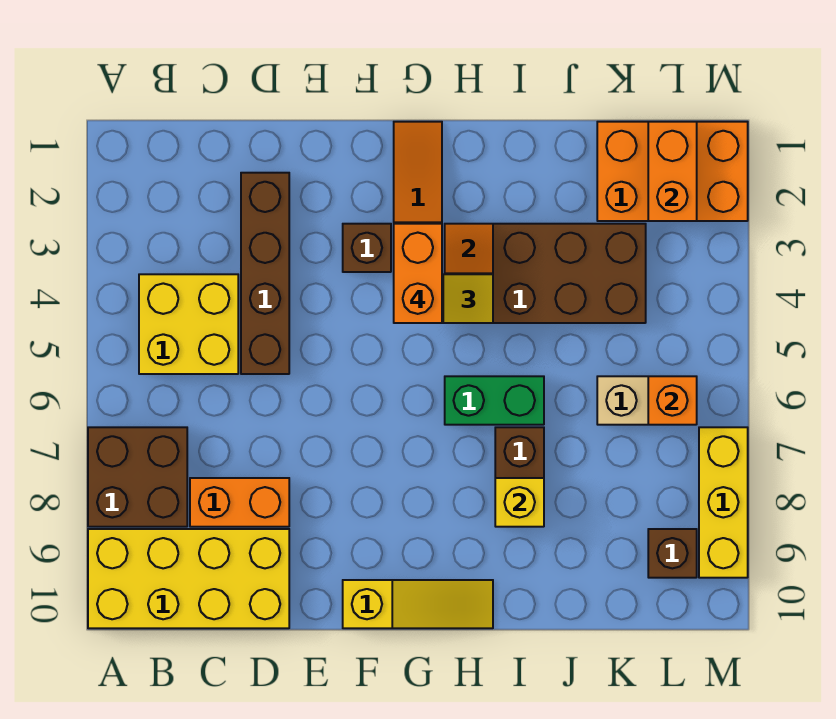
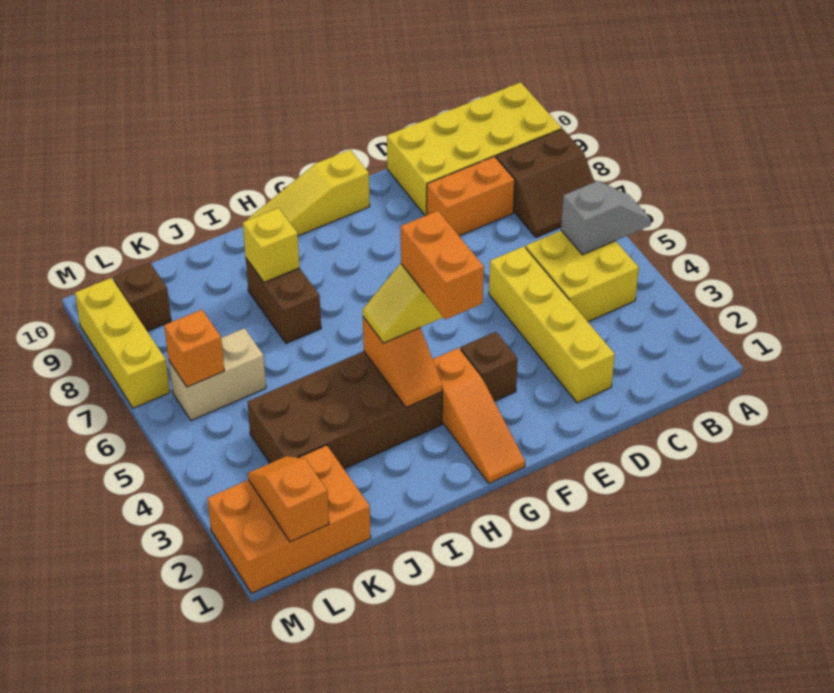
none -> grey 1x2 slope [561,181,651,255]
brown 2x2 brick [88,427,187,527] -> brown 2x2 slope [496,129,594,237]
brown 1x4 brick [241,173,289,374] -> yellow 1x4 brick [489,246,615,403]
green 1x2 brick [445,376,544,425] -> none
orange 1x2 brick [648,122,697,221] -> orange 1x2 slope [248,456,329,542]

